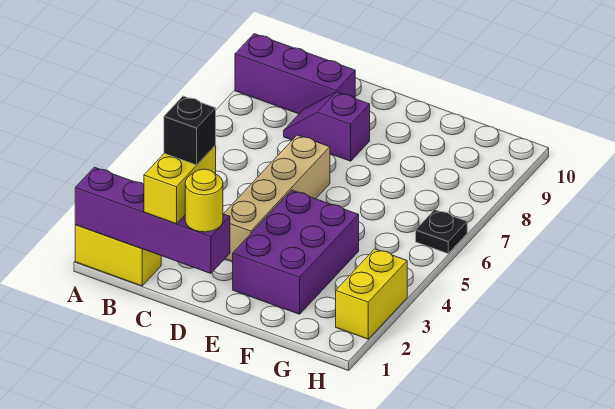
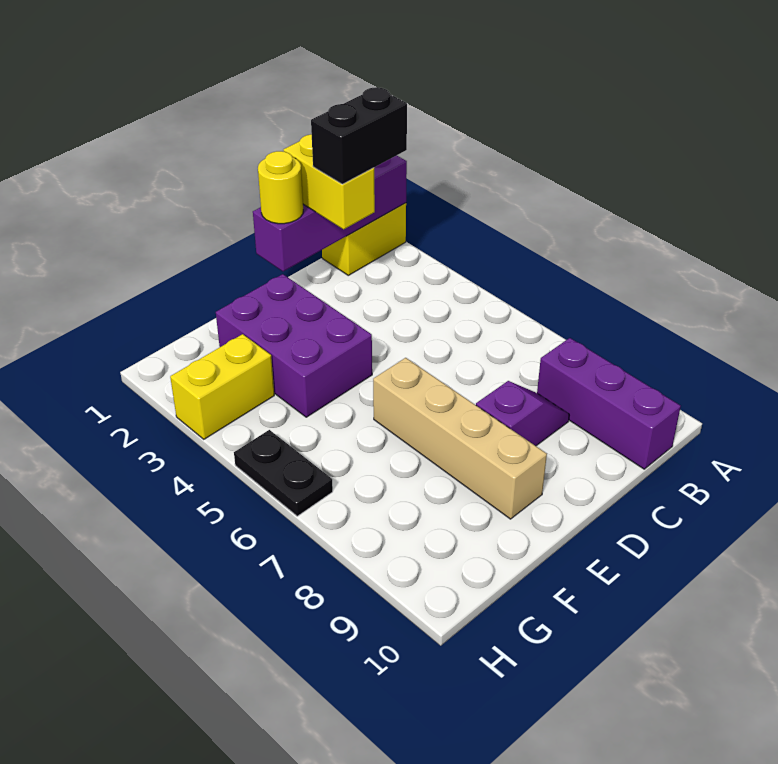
purple 1x3 brick [235,34,355,114] -> purple 1x3 brick turned to [537,338,681,469]
black 1x1 brick [164,96,216,165] -> black 1x2 brick [311,87,407,184]
tan 1x4 brick [224,135,330,262] -> tan 1x4 brick moved to [373,358,547,519]
yellow 1x2 brick [336,249,407,339] -> yellow 1x2 brick turned to [170,334,274,439]
black 1x1 plate [416,210,467,254] -> black 1x2 plate [234,430,333,516]

